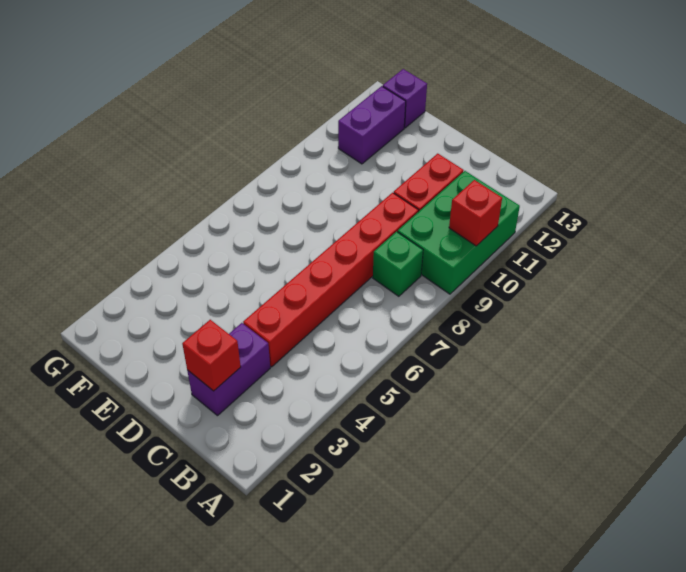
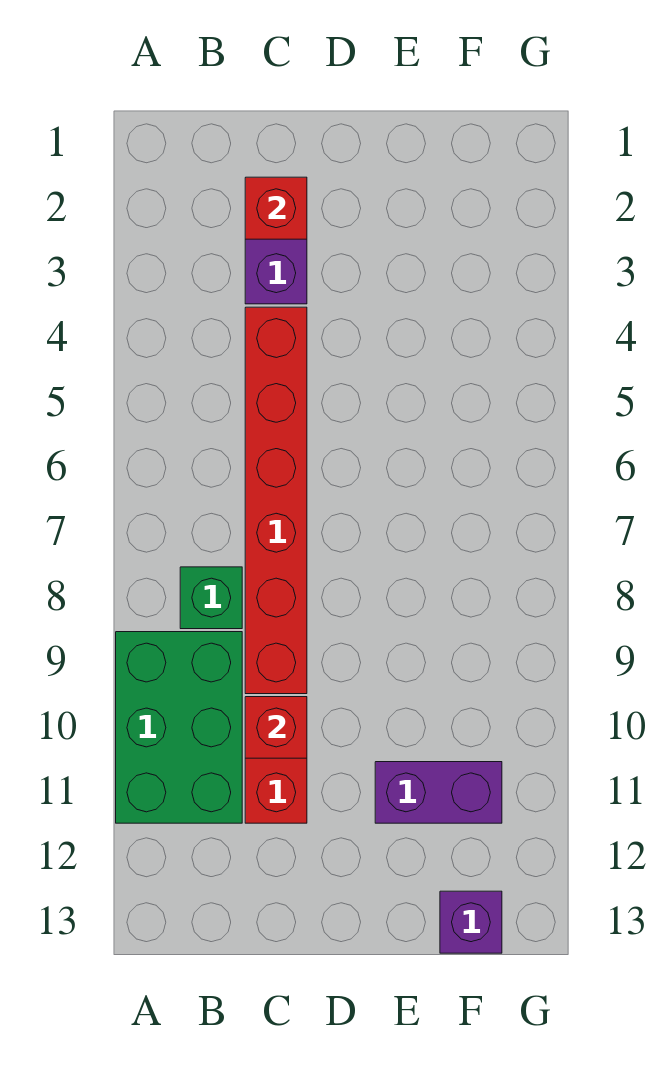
red 1x1 brick [449,180,502,246] -> red 1x1 brick moved to [245,697,307,758]
purple 1x2 brick [338,86,406,164] -> purple 1x2 brick turned to [375,762,502,823]

